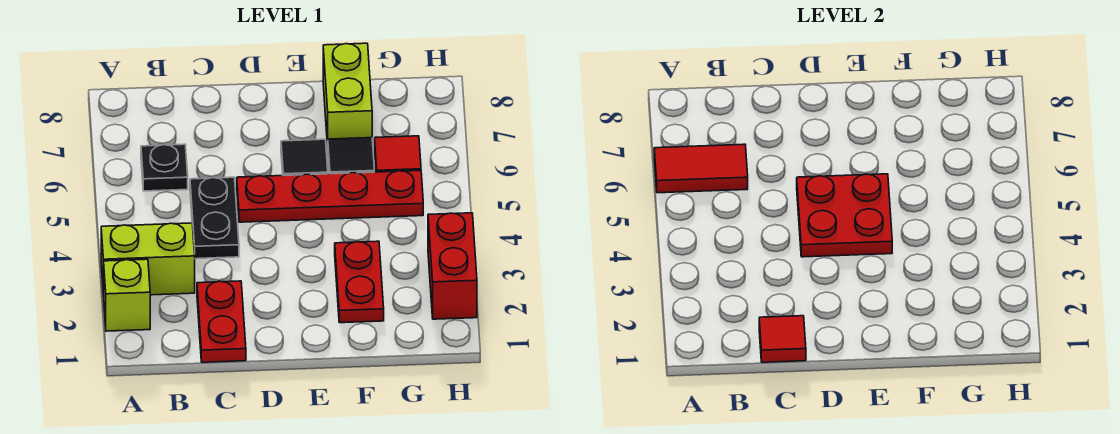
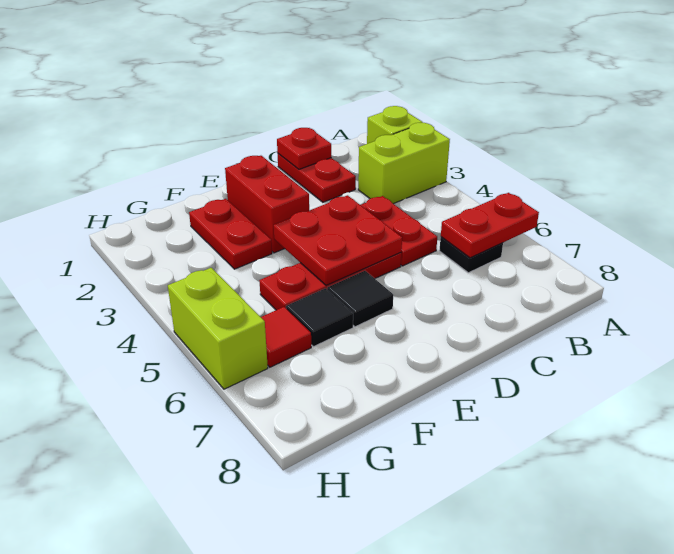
red 1x2 tile [654,144,748,193] -> red 1x2 plate [441,193,539,258]
red 1x1 tile [759,316,806,362] -> red 1x1 plate [277,128,331,169]
black 1x2 plate [190,177,239,259] -> red 1x2 plate [361,196,437,266]
red 1x4 plate [237,171,423,222] -> red 1x3 plate [259,253,401,310]
lime 1x2 brick [323,43,372,146] -> lime 1x2 brick moved to [168,268,268,389]
red 1x2 brick [428,213,477,319] -> red 1x2 brick moved to [225,156,309,253]

